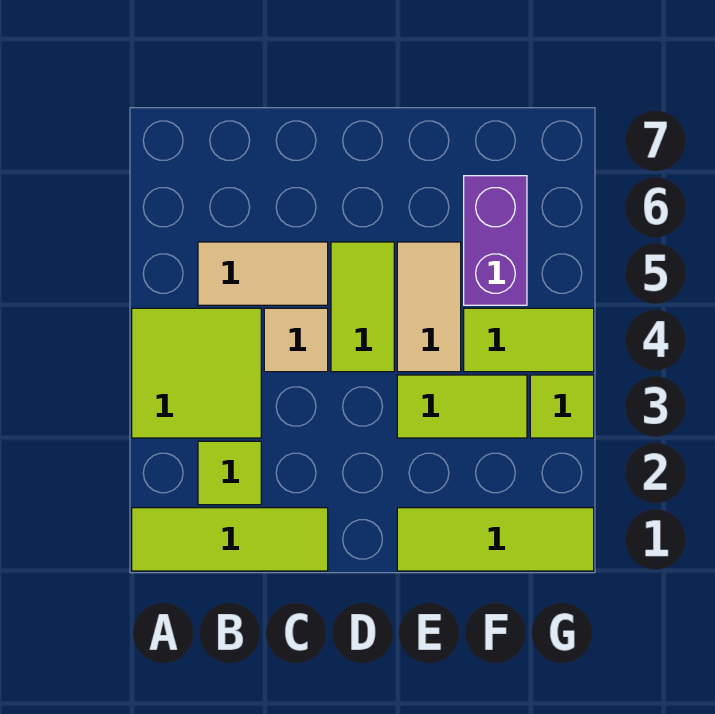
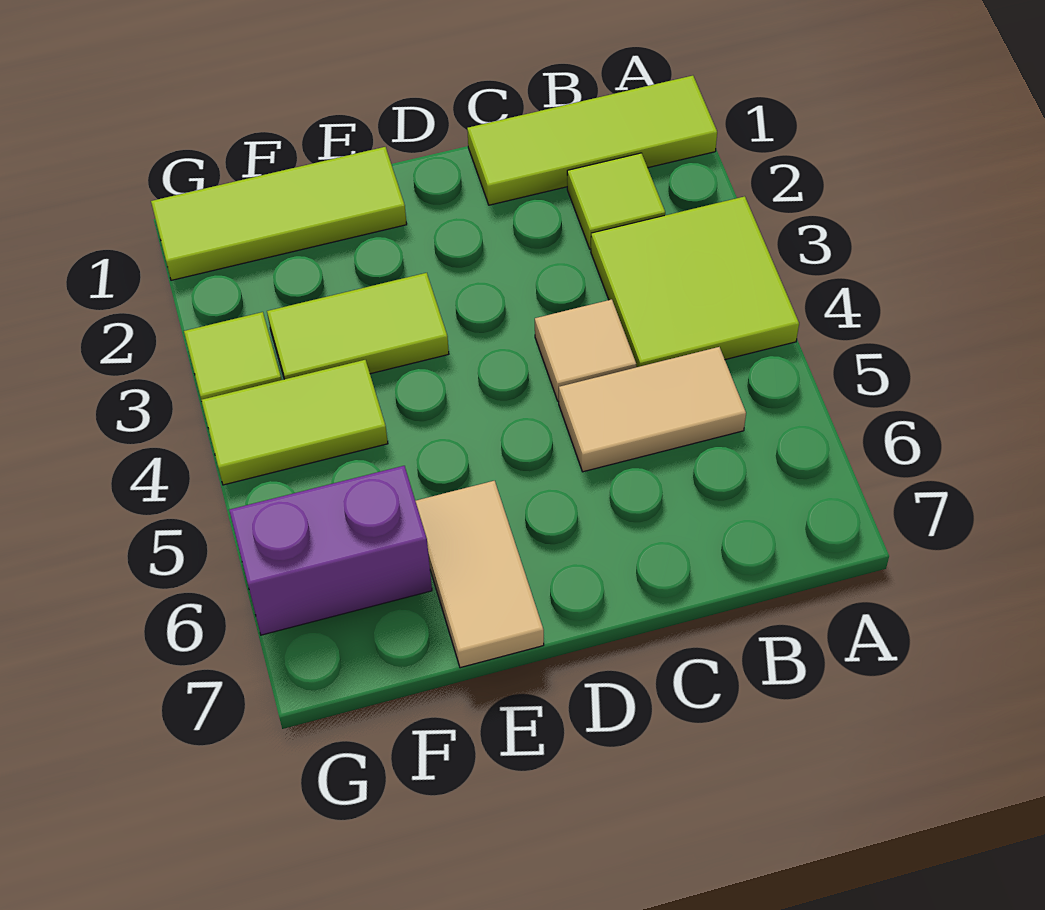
lime 1x2 tile [331,242,394,372] -> none
tan 1x2 tile [397,242,461,372] -> tan 1x2 tile moved to [416,481,544,668]
purple 1x2 brick [464,176,527,305] -> purple 1x2 brick turned to [229,466,432,635]

